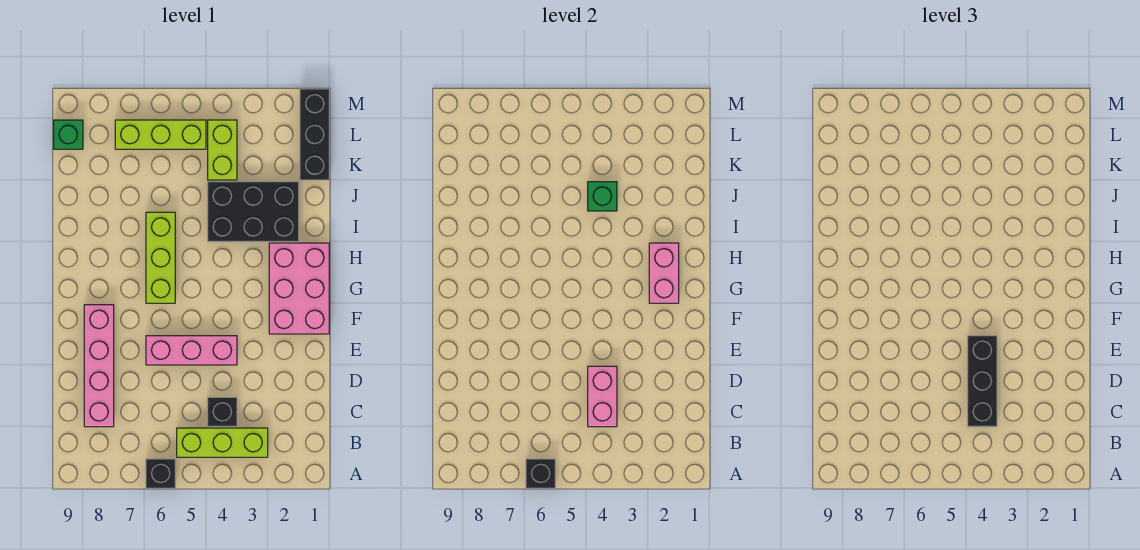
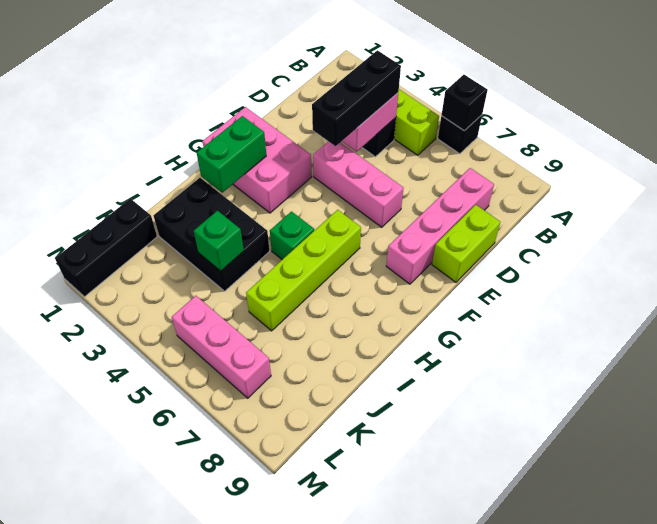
pink 2x3 brick [269,243,329,334] -> pink 2x3 brick turned to [202,107,312,213]
pink 1x2 brick [649,243,679,303] -> green 1x2 brick [197,116,266,193]
lime 1x3 brick [146,212,175,303] -> lime 1x4 brick [246,210,361,331]
lime 1x2 brick [208,120,237,180] -> lime 1x2 brick moved to [432,205,501,282]
lime 1x3 brick [115,120,206,149] -> pink 1x3 brick [172,296,271,398]
green 1x1 brick [54,120,83,149] -> green 1x1 brick moved to [270,212,314,260]

